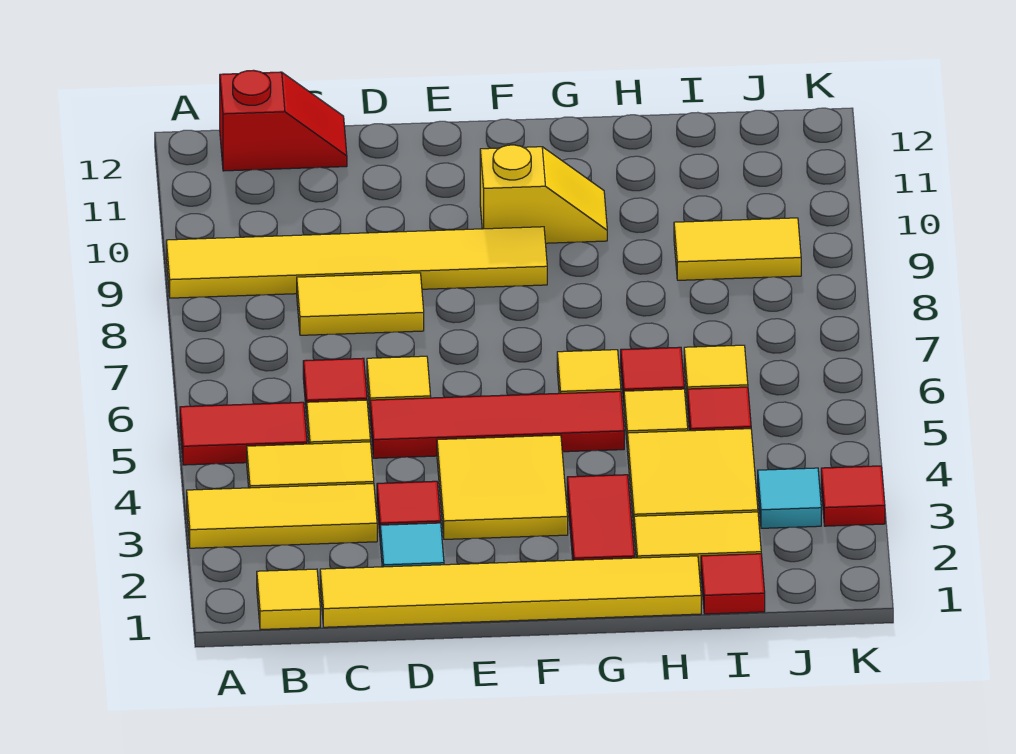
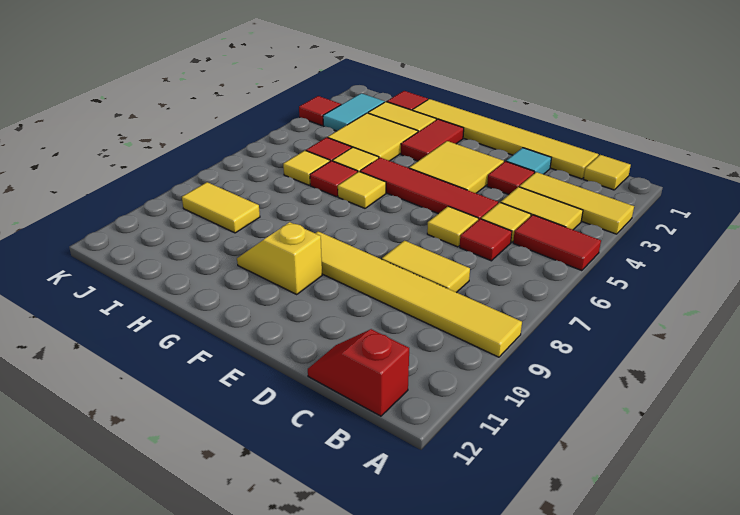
cyan 1x1 tile [758,468,821,528] -> cyan 1x2 tile [323,93,385,131]

